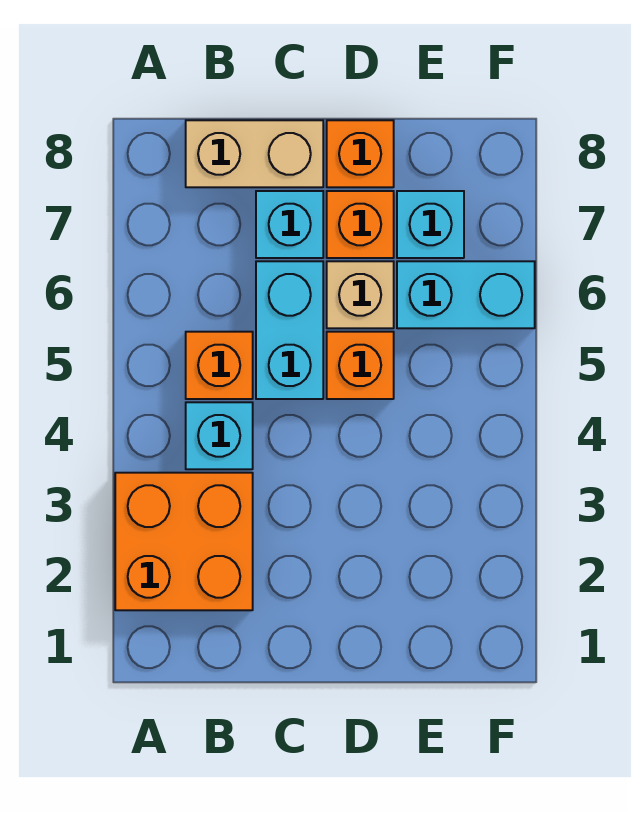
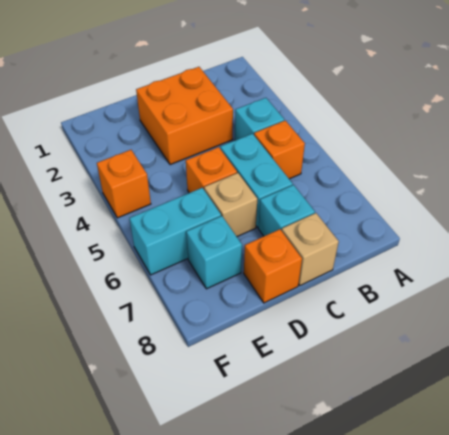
orange 2x2 brick [115,473,253,610] -> orange 2x2 brick moved to [136,67,233,165]
tan 1x2 brick [186,120,323,187] -> tan 1x1 brick [282,213,339,285]
orange 1x1 brick [327,191,394,258] -> orange 1x1 brick moved to [97,150,151,218]

